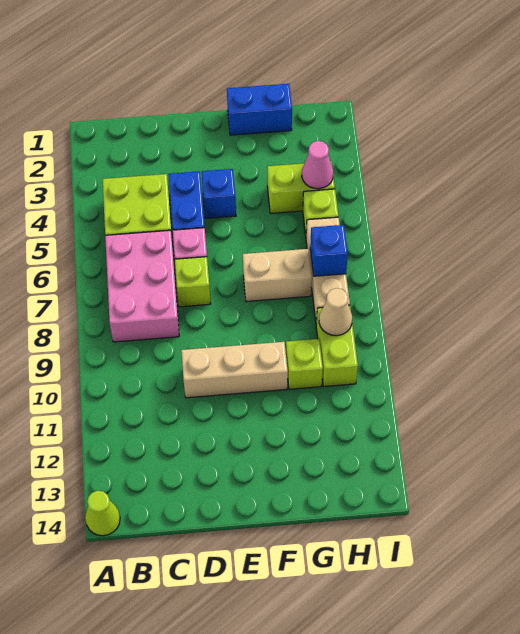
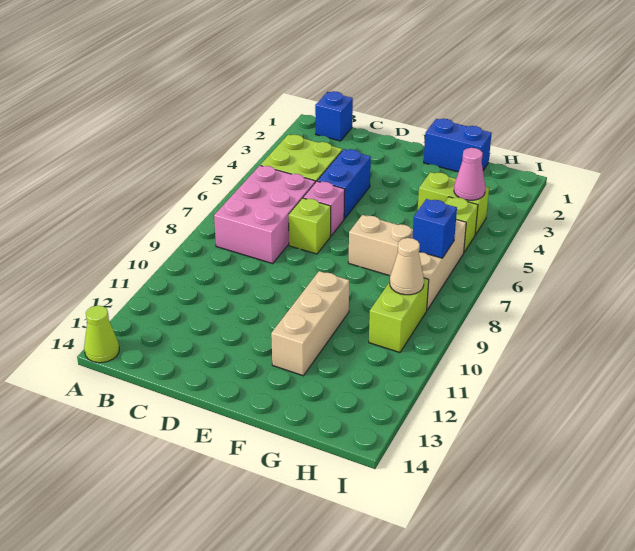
tan 1x3 brick [181,342,288,398] -> tan 1x3 brick turned to [271,271,349,376]
blue 1x1 brick [202,169,236,218] -> blue 1x1 brick moved to [315,91,353,141]
lime 1x1 brick [286,339,323,389] -> none

